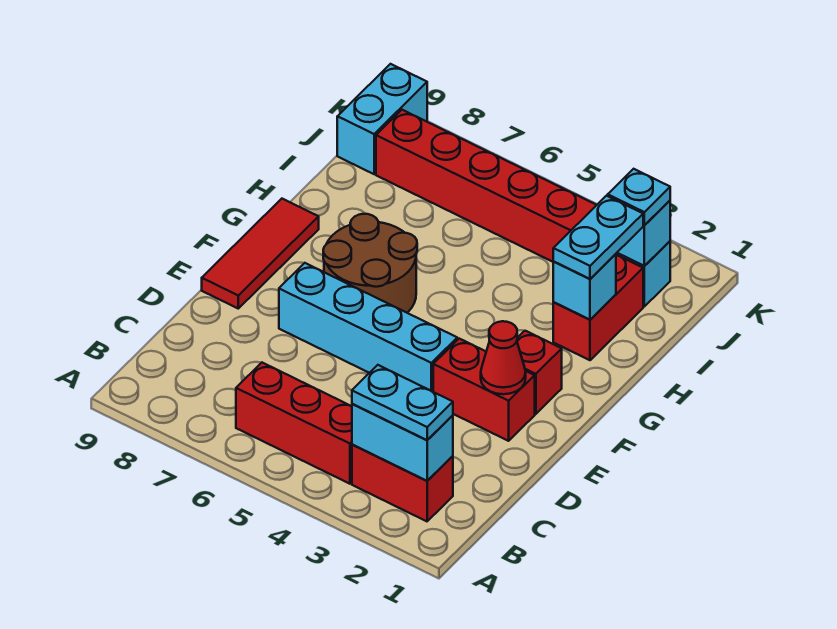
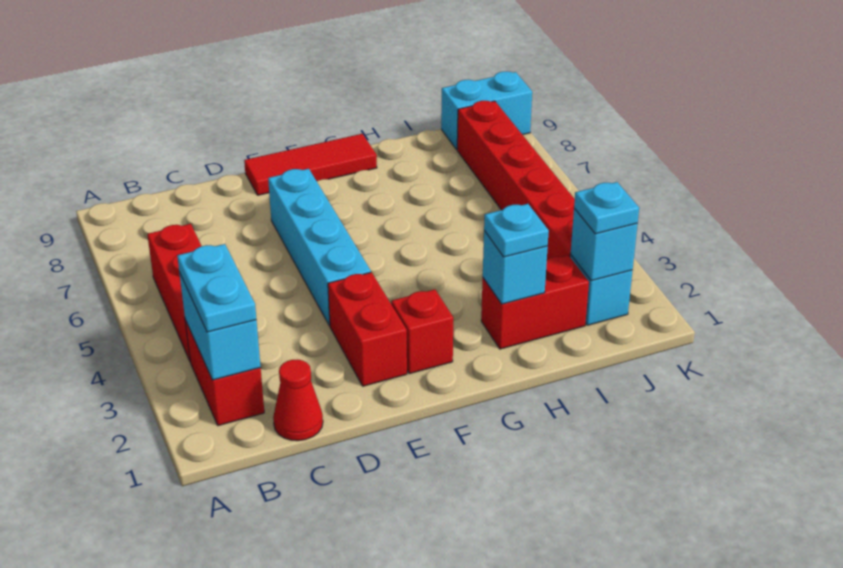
red 1x1 cone [481,321,526,394] -> red 1x1 cone moved to [273,359,323,441]
brown 2x2 round brick [323,214,417,313] -> none
cyan 1x2 plate [553,196,643,279] -> cyan 1x1 plate [484,204,549,257]

